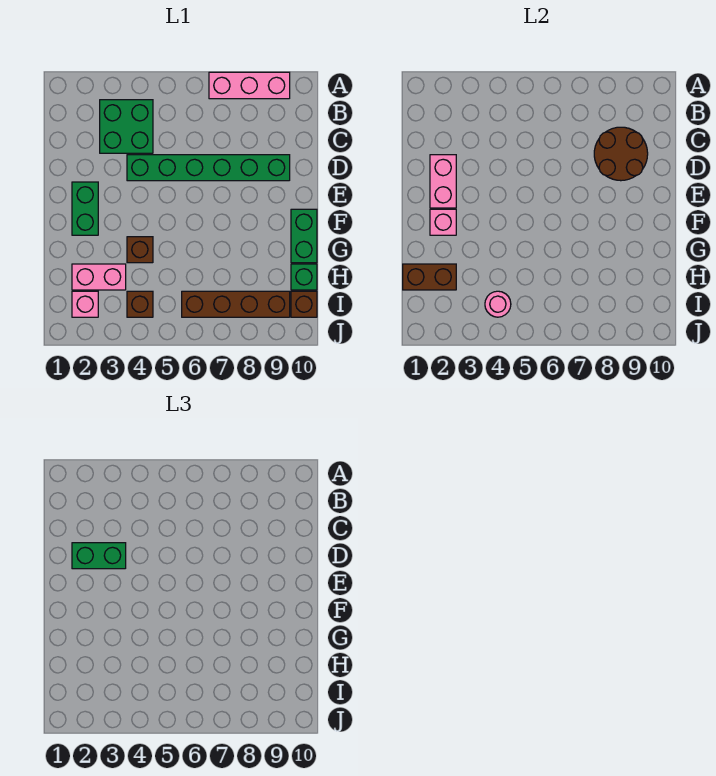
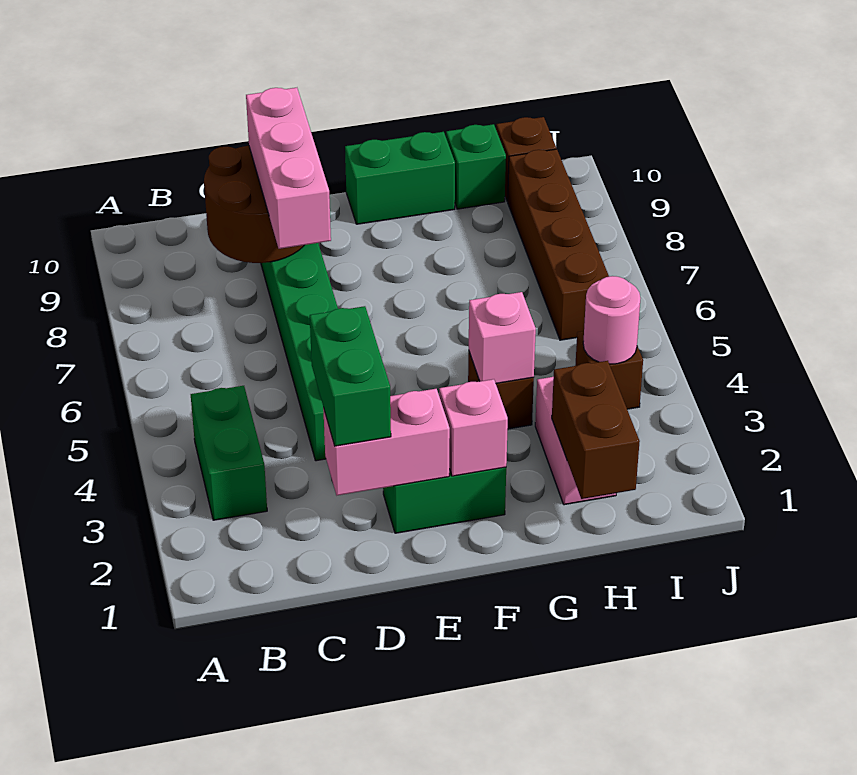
pink 1x3 brick [209,72,290,99] -> pink 1x3 brick moved to [246,88,331,249]
green 2x2 brick [100,100,153,153] -> green 1x2 brick [191,386,267,520]
pink 1x1 brick [72,291,98,317] -> pink 1x1 brick moved to [469,292,536,383]

